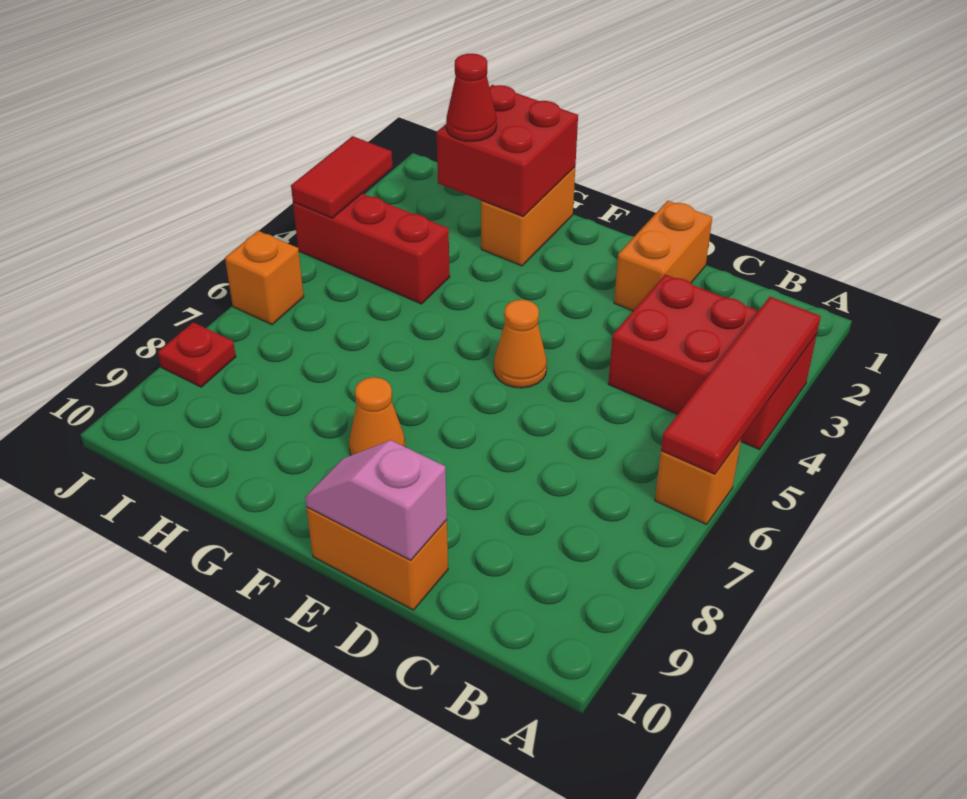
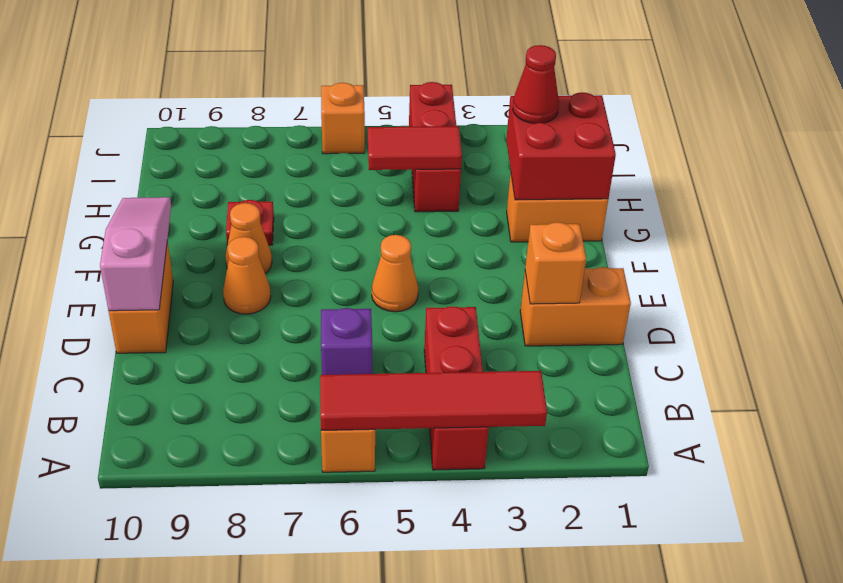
red 2x3 brick [608,275,817,449] -> red 1x3 brick [424,306,489,470]
none -> purple 1x1 brick [321,308,372,375]
none -> orange 1x1 brick [525,222,586,304]
pink 1x2 slope [305,440,447,560] -> pink 1x3 slope [100,197,171,311]
none -> orange 1x1 cone [223,237,271,314]
red 1x2 tile [291,136,393,218] -> red 1x2 tile moved to [368,126,462,170]
red 1x1 plate [158,322,236,387] -> red 1x1 plate moved to [226,200,274,245]

